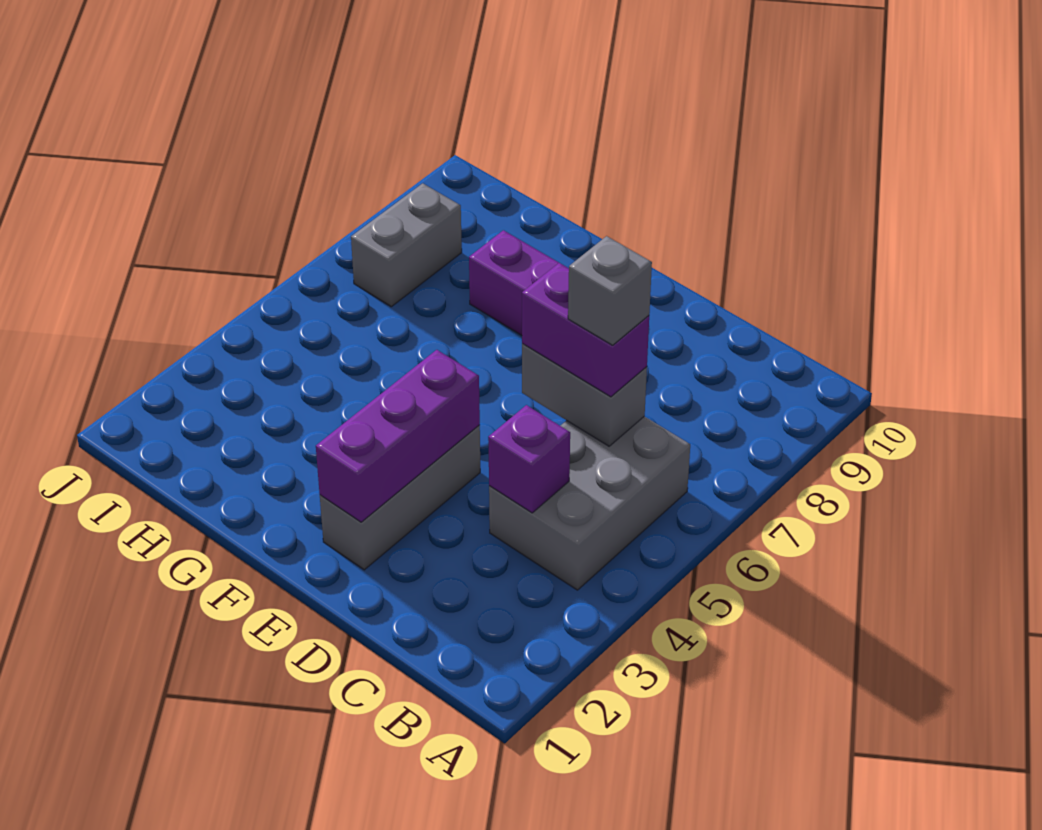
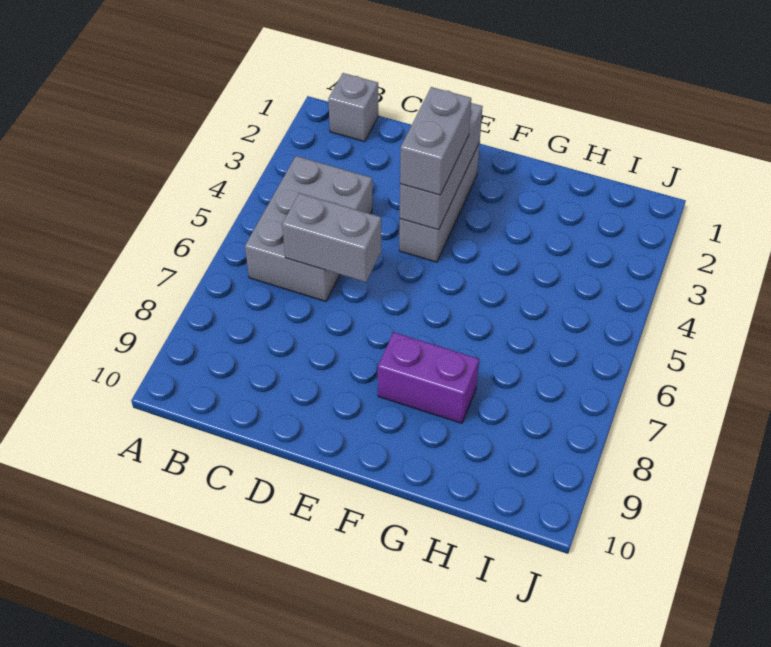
purple 1x1 brick [488,405,570,513] -> none
purple 1x2 brick [522,263,649,397] -> none
grey 1x1 brick [568,236,652,345] -> grey 1x1 brick moved to [328,73,378,142]
purple 1x3 brick [316,350,480,522] -> grey 1x3 brick [400,103,483,230]
grey 1x2 brick [351,183,462,307] -> grey 1x2 brick moved to [400,87,471,195]

